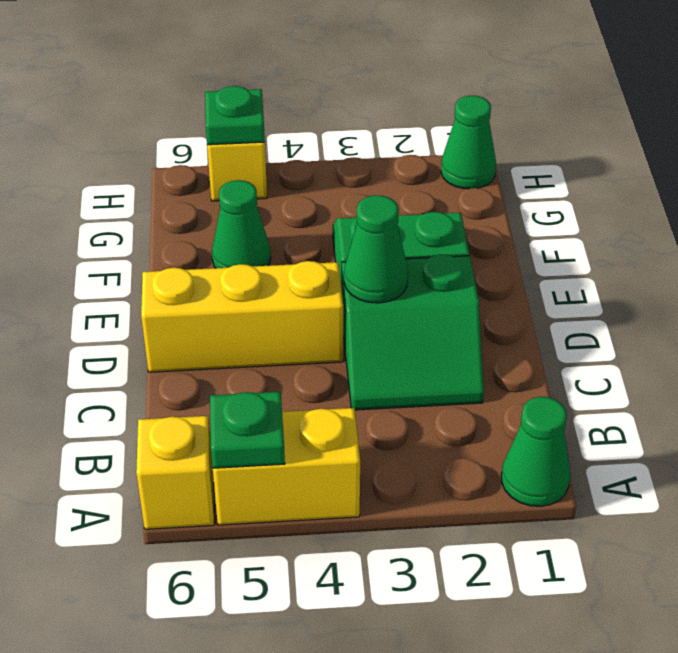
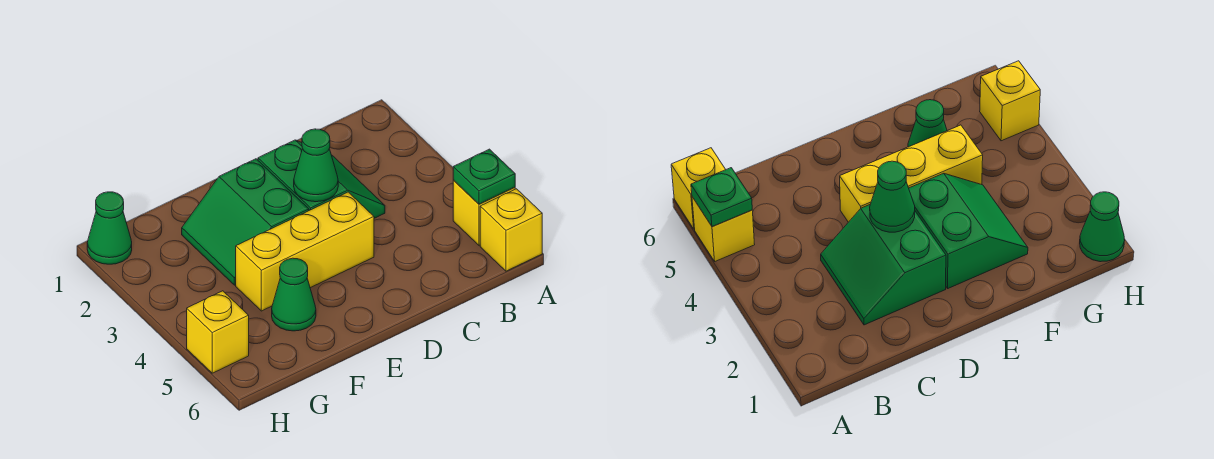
green 1x1 cone [502,397,570,506] -> none
yellow 1x2 brick [213,408,360,525] -> yellow 1x1 brick [453,180,515,245]
yellow 1x3 brick [141,261,343,372] -> yellow 1x3 brick turned to [236,192,374,311]
green 1x1 plate [205,86,265,145] -> none

